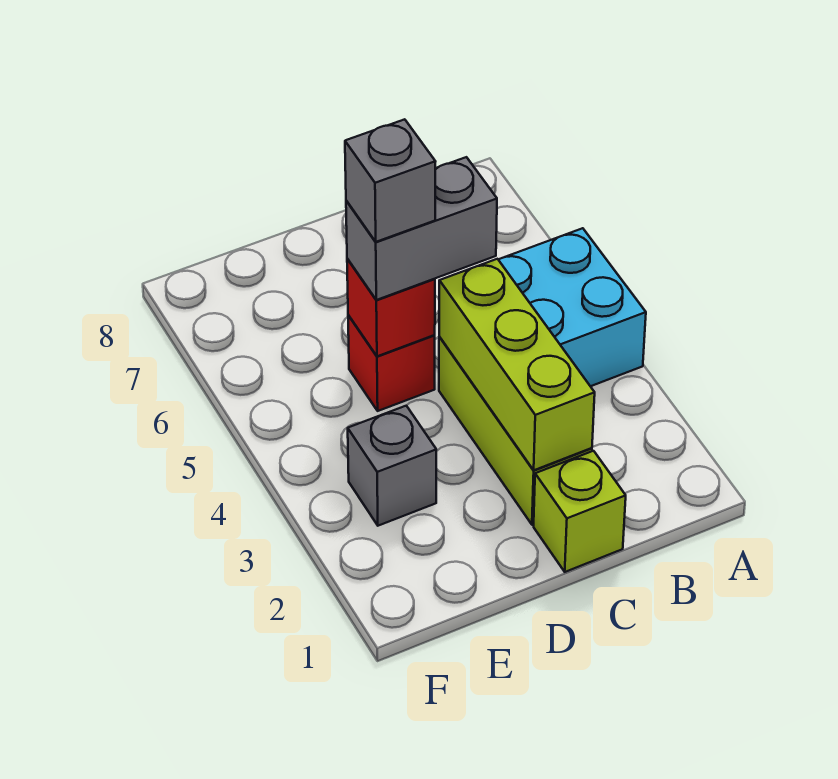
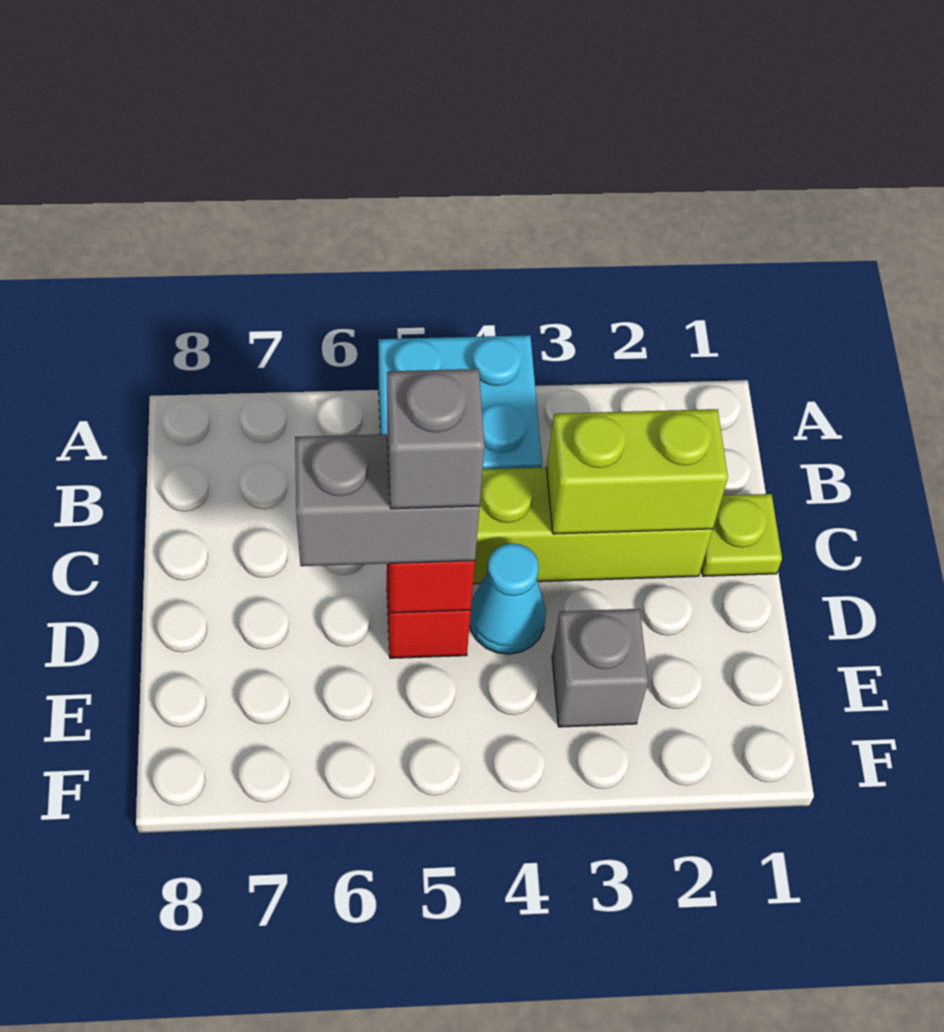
lime 1x1 brick [534,451,626,572] -> lime 1x1 plate [701,494,782,576]
lime 1x3 brick [439,259,595,470] -> lime 1x2 brick [547,409,728,534]
grey 1x2 brick [346,157,497,300] -> grey 1x2 brick turned to [295,434,480,566]
none -> cyan 1x1 cone [470,543,546,654]

